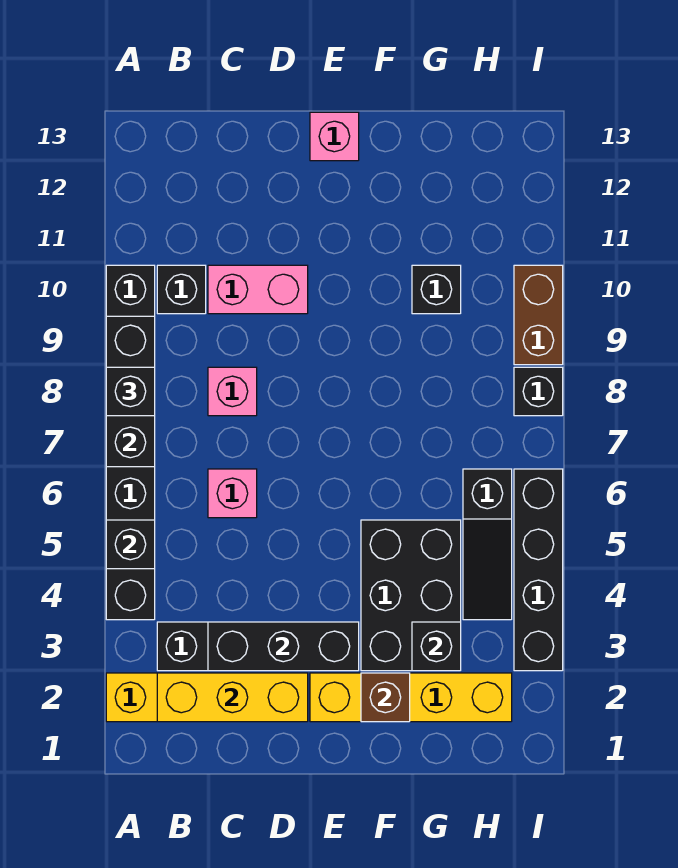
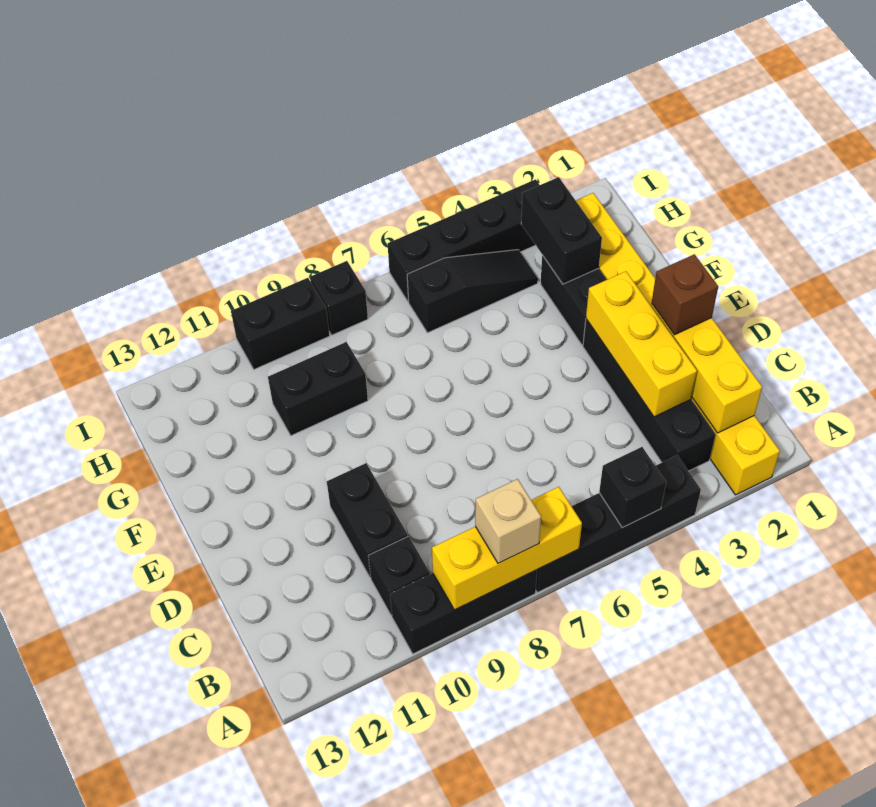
black 1x3 brick [106,316,155,467] -> yellow 1x3 brick [432,487,582,610]
black 1x1 brick [106,367,155,416] -> tan 1x1 brick [475,479,541,563]
black 1x3 brick [208,622,359,671] -> yellow 1x3 brick [586,271,697,417]
pink 1x1 brick [208,469,257,518] -> none
pink 1x1 brick [208,367,257,416] -> none
pink 1x2 brick [208,265,308,314] -> black 1x2 brick [327,463,408,578]
pink 1x1 brick [310,112,359,161] -> none
brown 1x1 brick [361,673,410,722] -> brown 1x1 brick moved to [652,254,718,335]
black 2x3 brick [361,520,461,671] -> black 1x2 brick [541,255,606,345]
black 1x1 brick [412,622,461,671] -> black 1x2 brick [521,177,602,284]
black 1x1 brick [412,265,461,314] -> black 1x2 brick [268,342,368,436]
brown 1x2 brick [514,265,563,365] -> black 1x2 brick [231,278,330,370]

